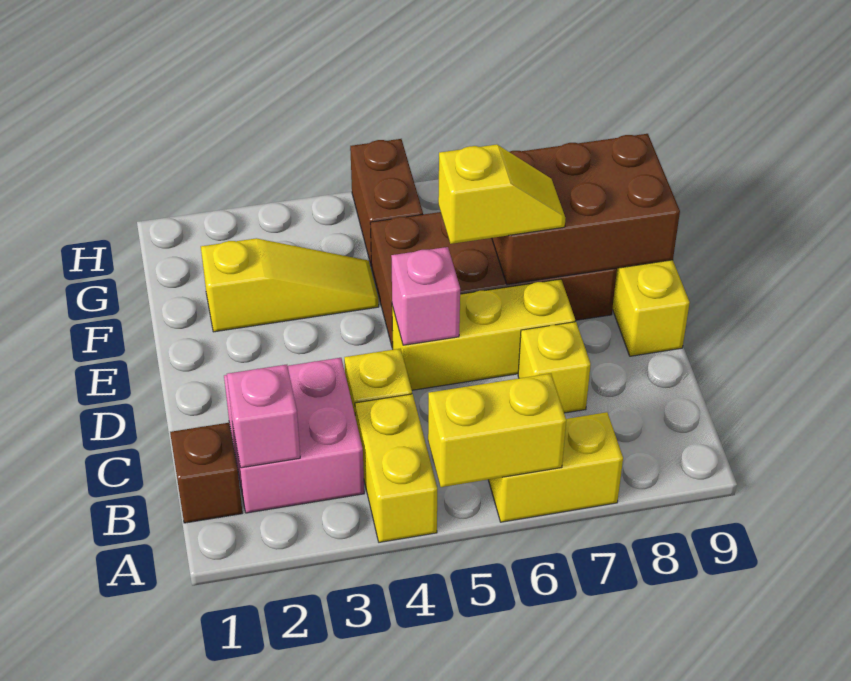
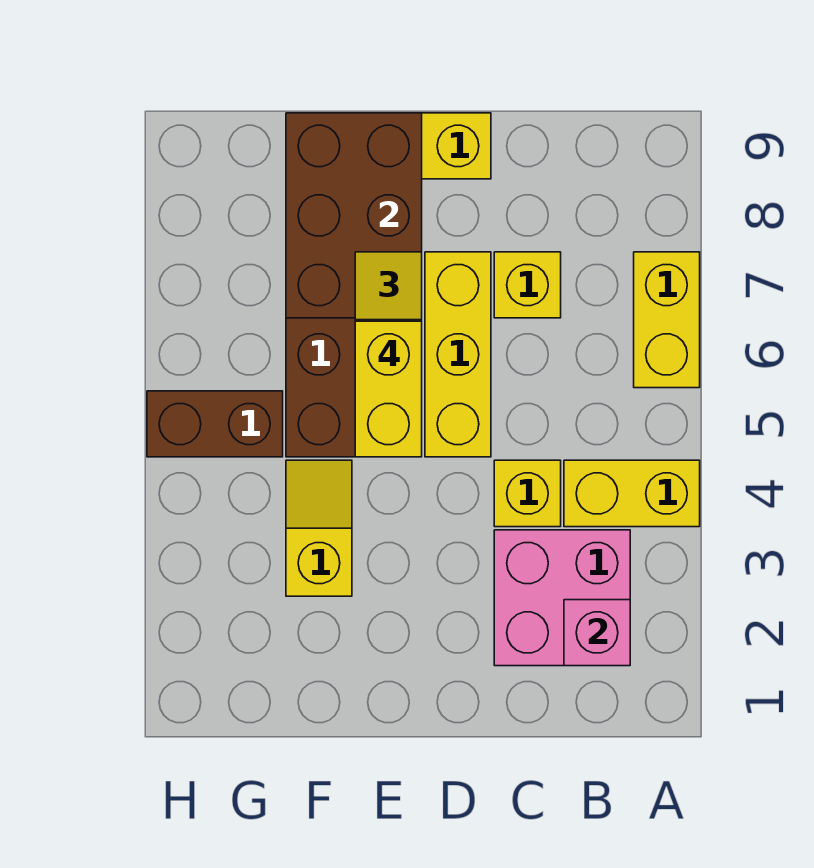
yellow 1x2 brick [428,374,566,487] -> yellow 1x2 brick moved to [355,321,422,457]
brown 1x1 brick [170,423,243,523] -> none
pink 1x1 brick [391,247,460,345] -> none
yellow 1x3 slope [201,238,379,332] -> yellow 1x2 slope [286,460,352,596]

